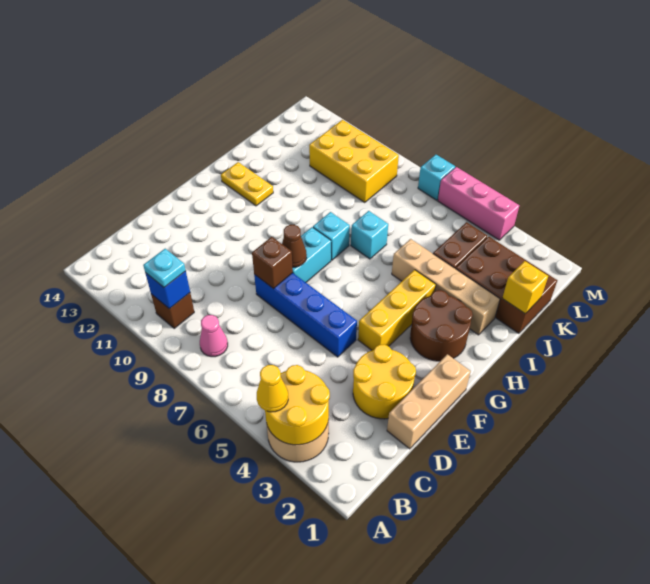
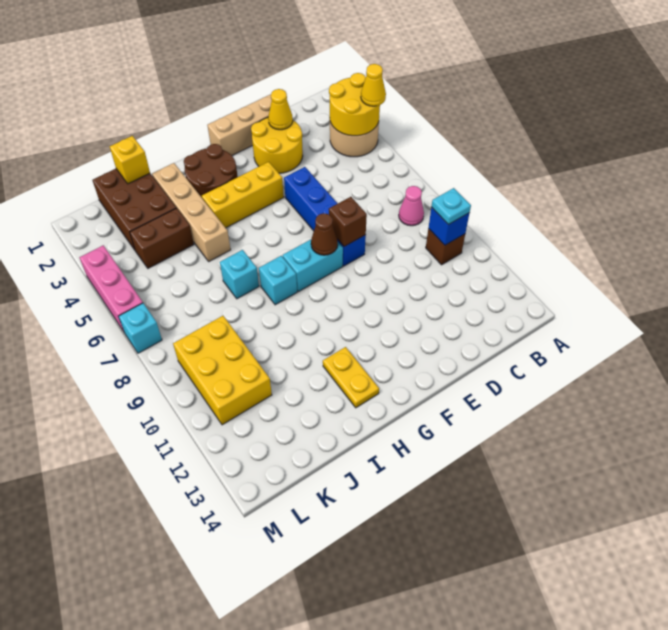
none -> yellow 1x1 cone [268,89,293,130]

